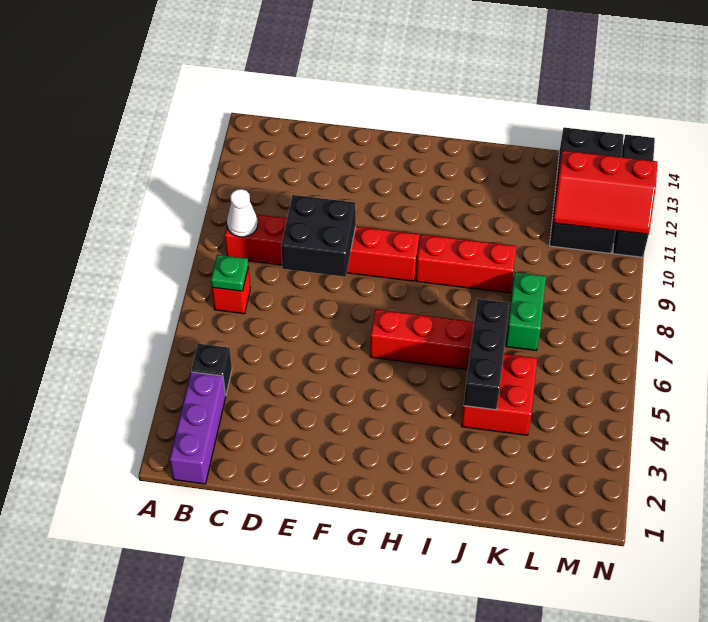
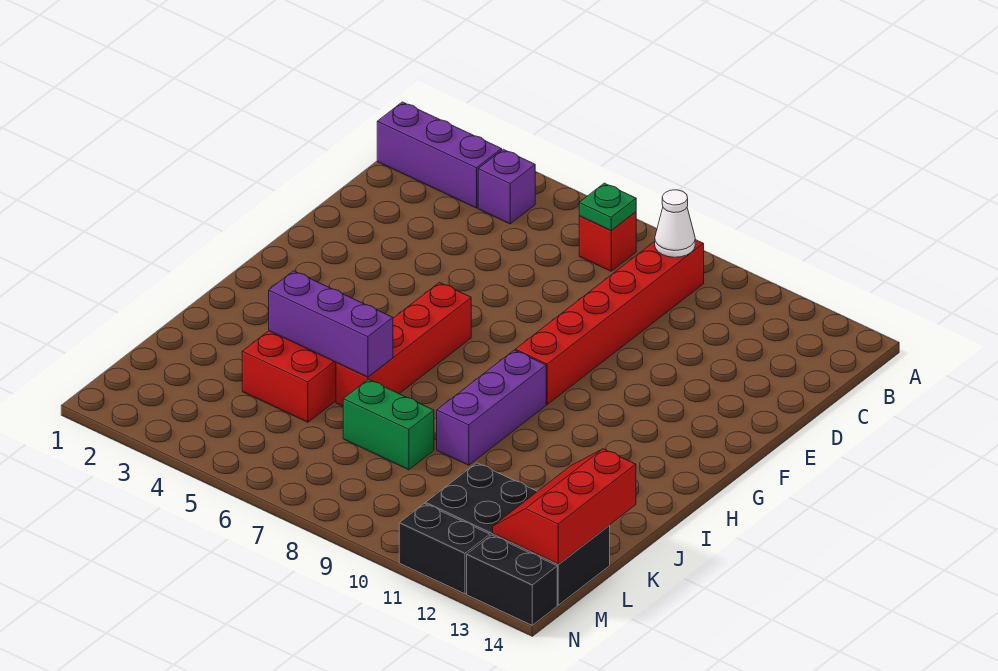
black 1x1 brick [191,344,232,396] -> purple 1x1 brick [478,149,535,224]
black 2x2 brick [281,195,356,277] -> none
red 1x3 brick [416,234,516,293] -> purple 1x3 brick [437,350,546,465]
black 1x3 brick [464,299,510,410] -> purple 1x3 brick [269,271,393,377]
red 2x3 slope [553,151,657,234] -> red 2x3 slope moved to [493,449,636,564]

